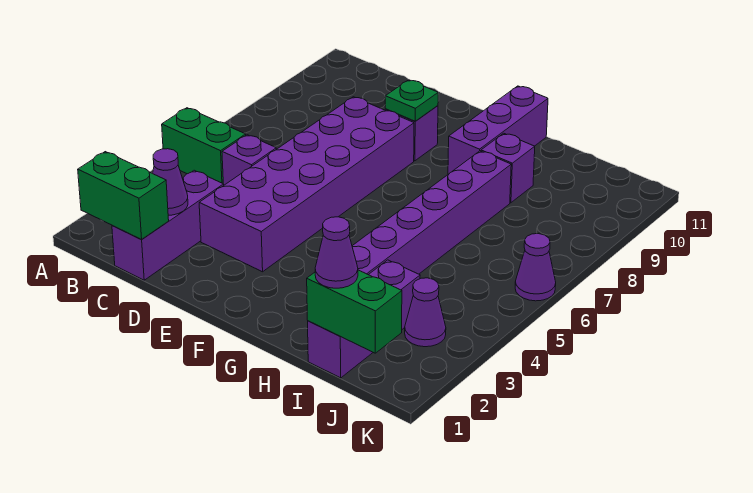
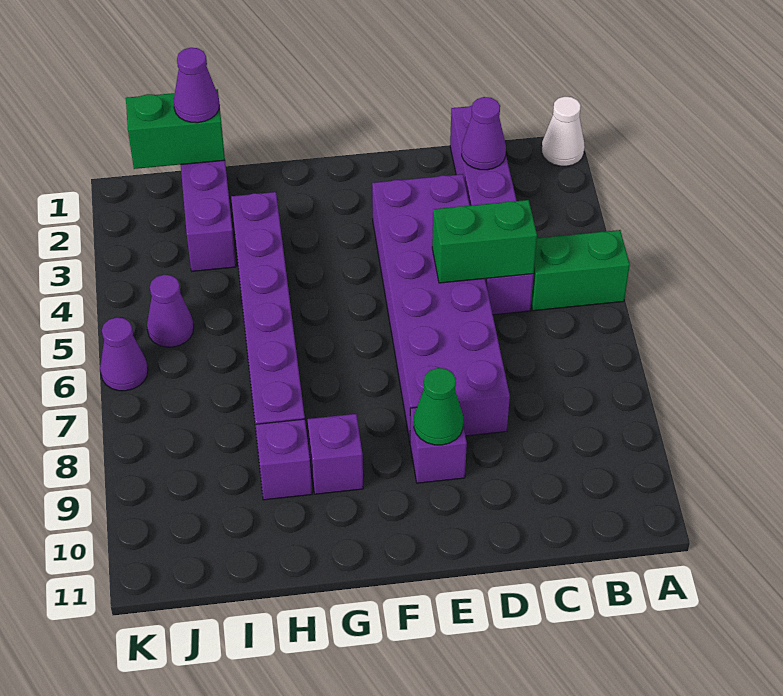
none -> white 1x1 cone [542,97,585,166]
green 1x2 brick [78,152,169,240] -> green 1x2 brick moved to [432,200,537,283]
green 1x1 plate [385,80,438,121] -> green 1x1 cone [414,368,463,445]
purple 1x3 brick [448,86,548,174] -> purple 1x1 brick [307,414,363,494]
purple 1x1 cone [405,278,446,347] -> purple 1x1 cone moved to [147,275,194,347]

